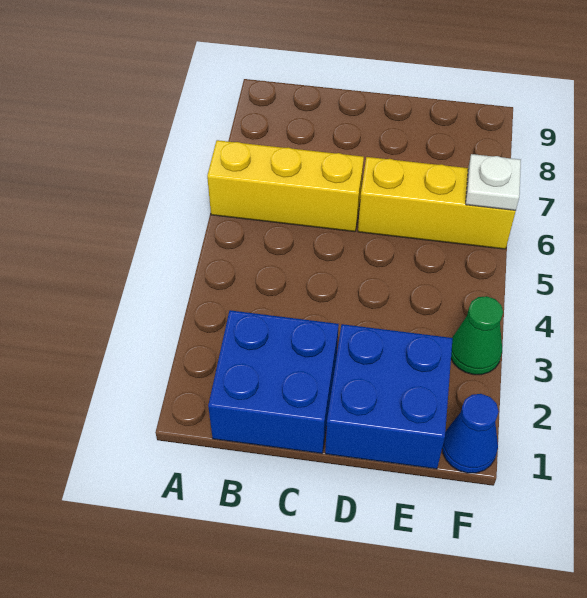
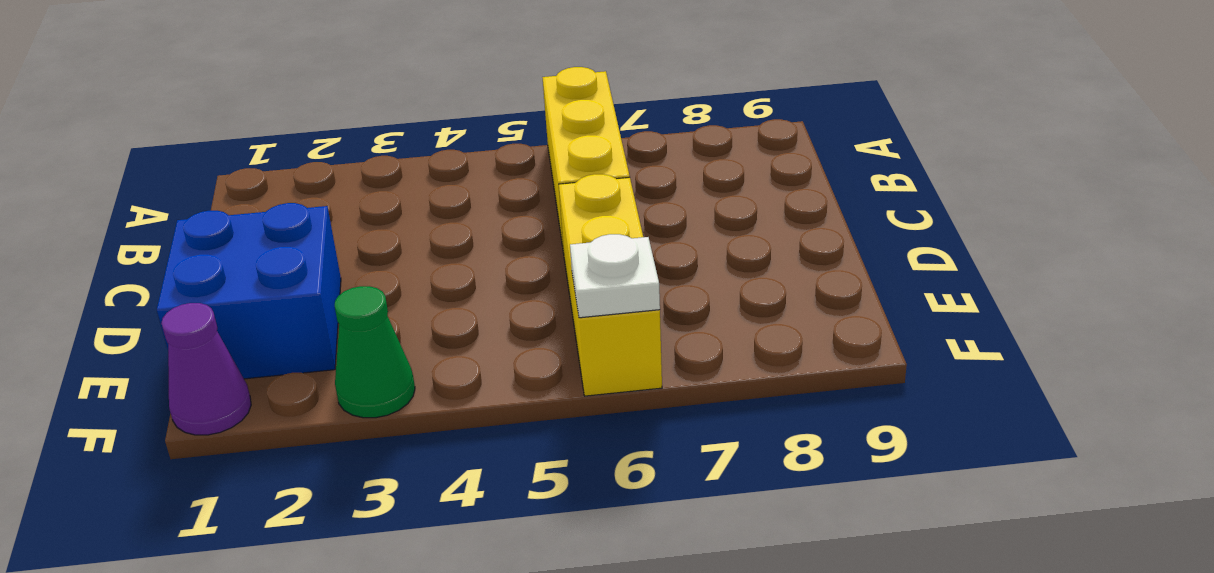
blue 2x2 brick [208,310,339,454] -> none
blue 1x1 cone [442,394,499,473] -> purple 1x1 cone [161,303,251,435]

